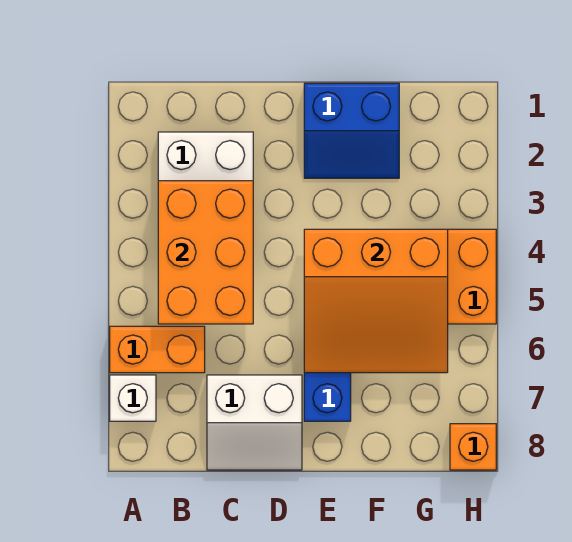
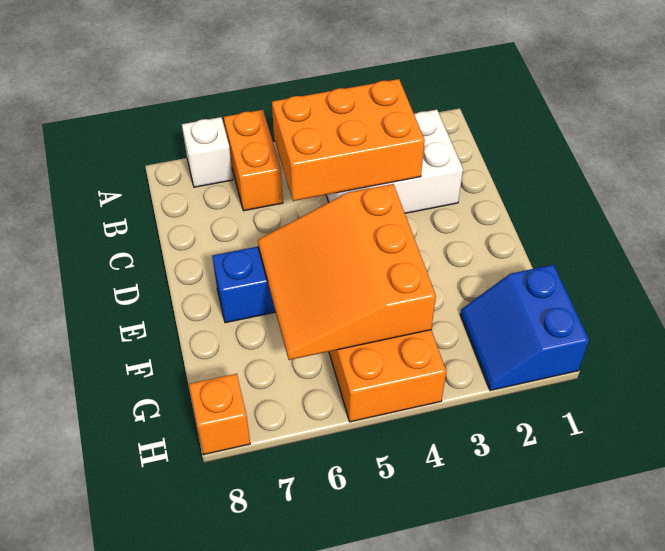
white 2x2 slope [207,375,302,470] -> none
blue 2x2 slope [304,83,399,178] -> blue 2x2 slope moved to [460,265,589,391]

